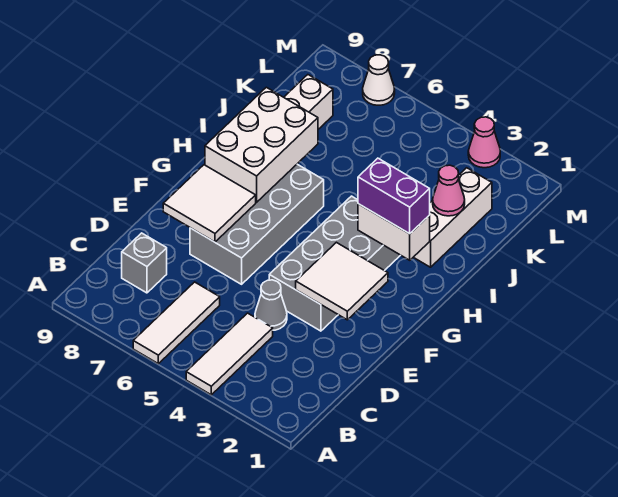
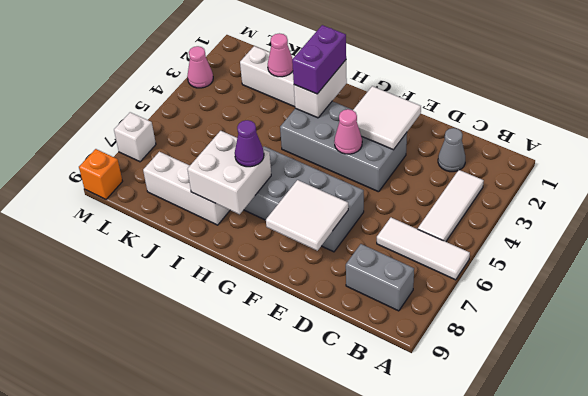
white 1x3 tile [186,313,273,395] -> white 1x3 tile turned to [418,170,484,242]
grey 1x1 brick [122,233,167,293] -> grey 1x2 brick [346,244,414,311]
grey 1x1 cone [255,280,287,330] -> grey 1x1 cone moved to [438,128,465,172]
none -> pink 1x1 cone [334,109,362,154]
white 2x3 brick [205,87,318,202] -> white 2x2 brick [187,131,271,214]
none -> purple 1x1 cone [235,120,264,167]
white 1x1 cone [363,55,395,105] -> white 1x1 brick [114,112,156,162]
none -> orange 1x1 brick [79,149,123,199]

